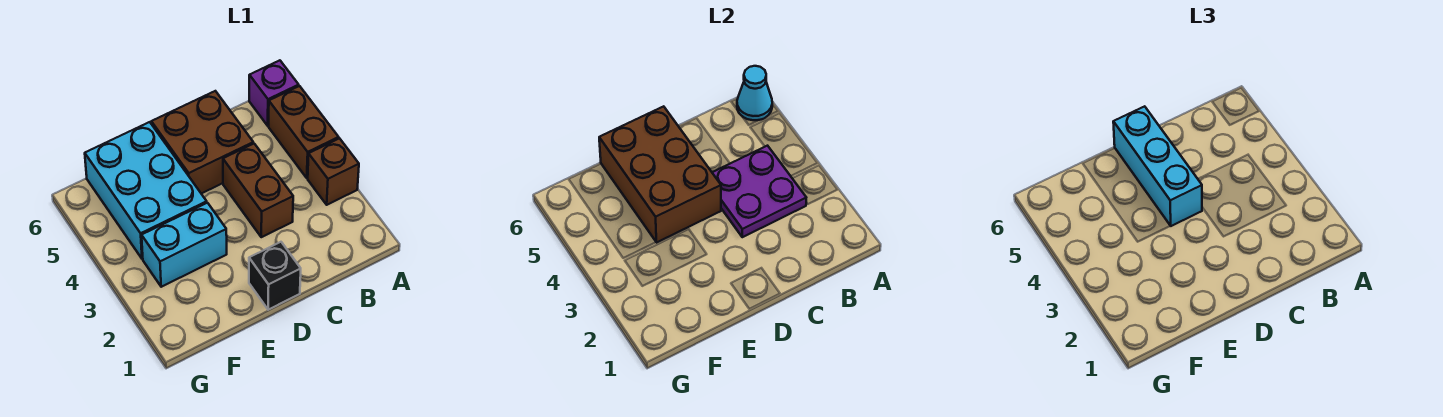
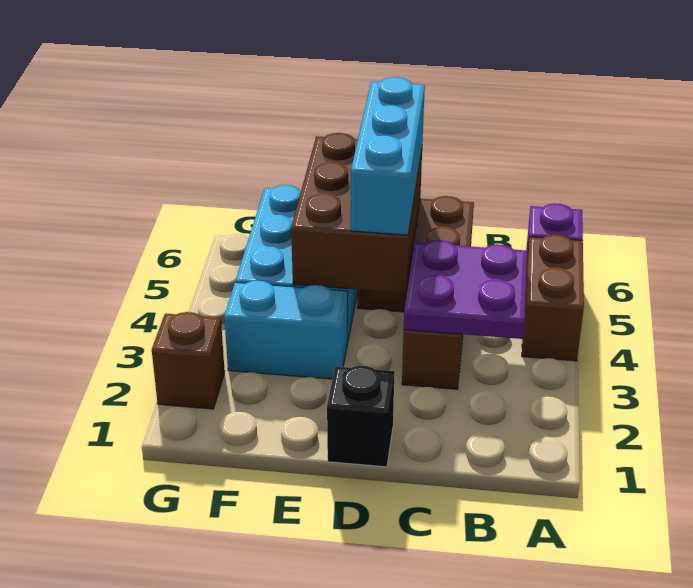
brown 1x1 brick [308,138,359,205] -> brown 1x1 brick moved to [152,312,225,409]
cyan 1x1 cone [737,66,772,120] -> none

